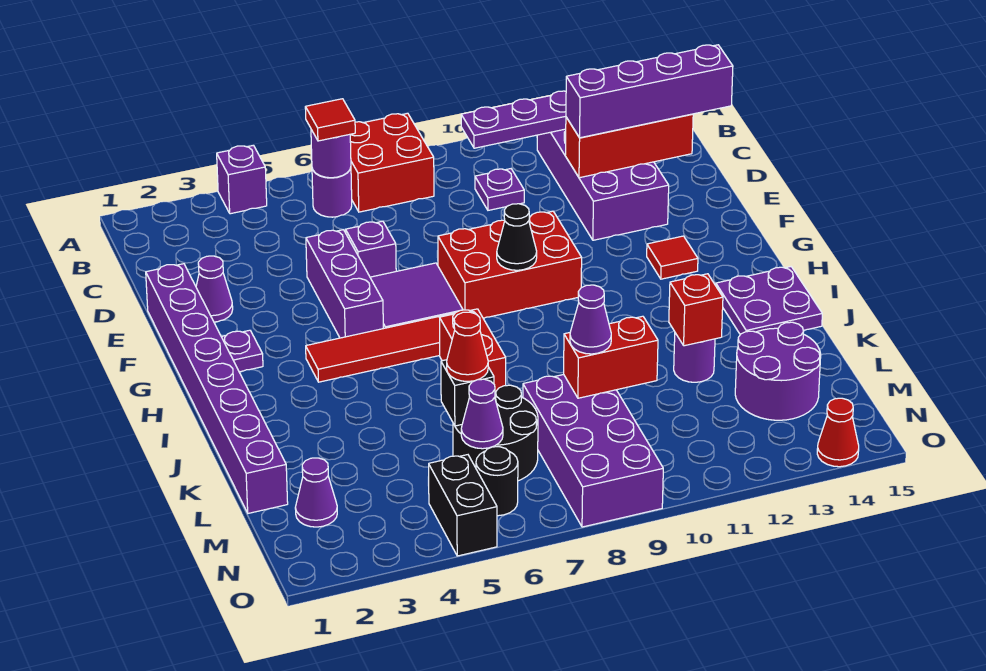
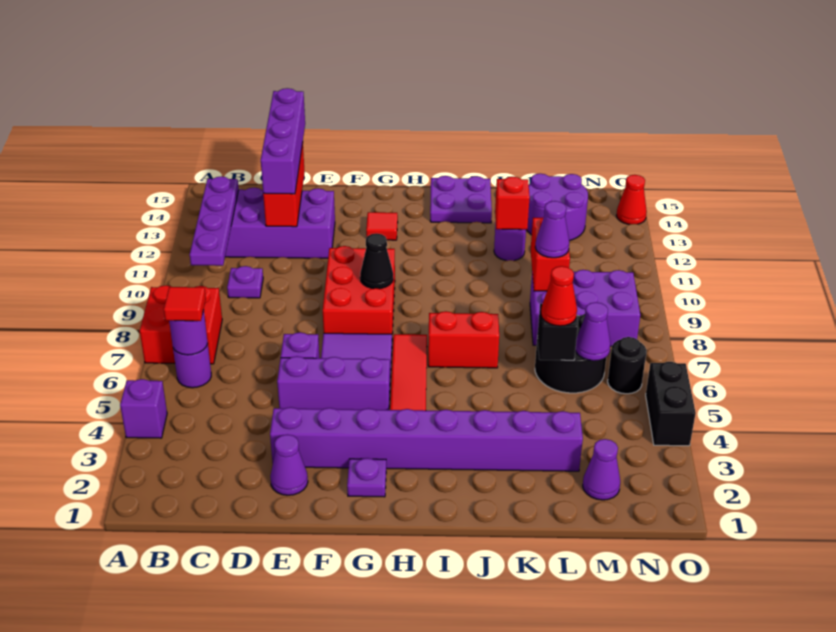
purple 1x8 brick [146,264,288,513] -> purple 1x8 brick moved to [270,407,583,471]
purple 2x4 brick [523,374,663,527] -> purple 2x3 brick [530,270,640,346]
black 1x2 brick [429,455,497,556] -> black 1x2 brick turned to [646,362,696,446]

